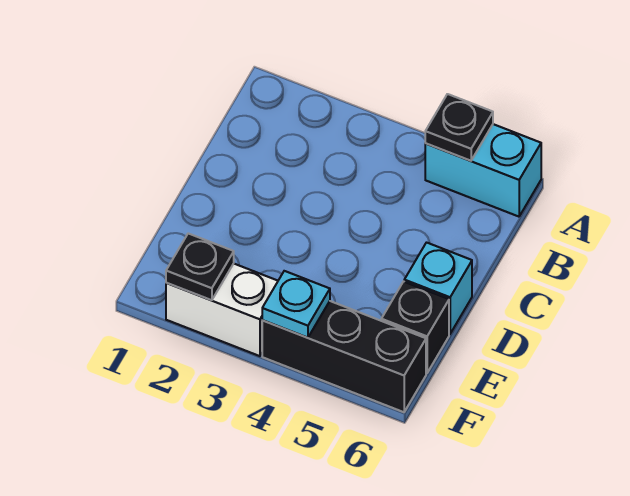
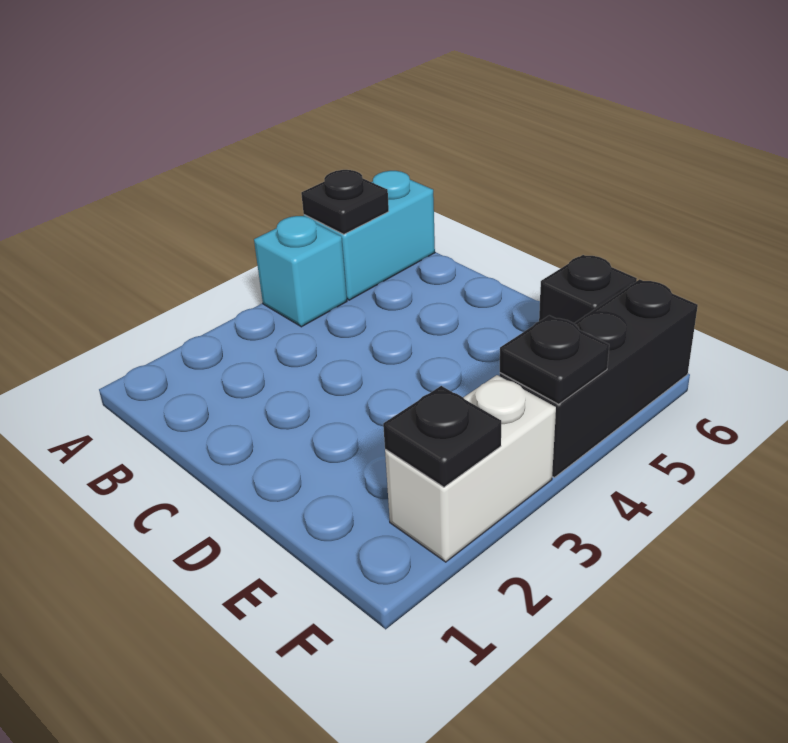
cyan 1x1 brick [404,243,472,334] -> cyan 1x1 brick moved to [254,216,347,327]
cyan 1x1 plate [262,271,330,338] -> black 1x1 plate [500,315,609,404]

